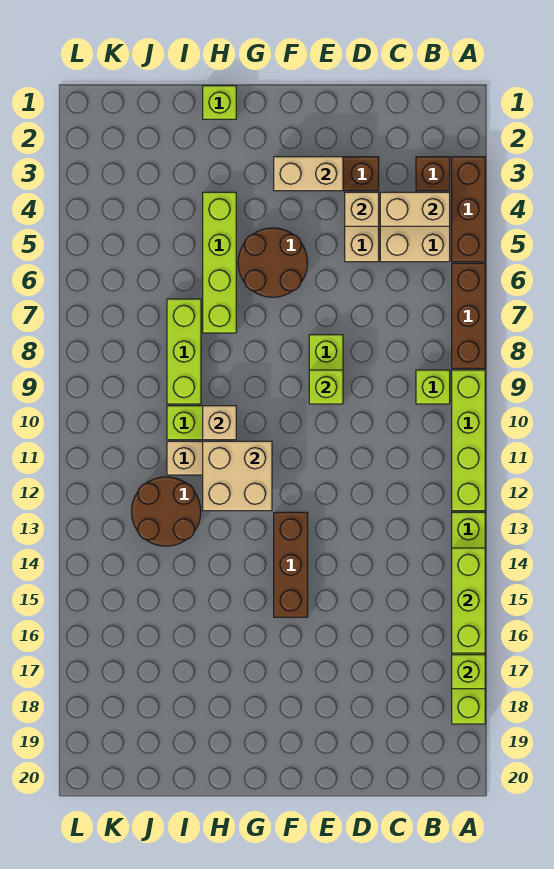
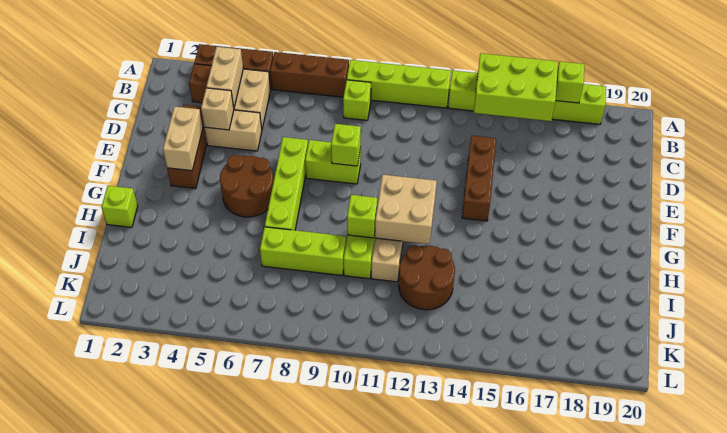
lime 1x3 brick [452,548,485,653] -> lime 2x3 brick [474,53,558,121]
brown 1x3 brick [274,512,308,617] -> brown 1x3 brick turned to [462,135,496,221]
lime 1x4 brick [203,192,236,333] -> lime 1x4 brick turned to [265,137,308,230]
tan 1x1 brick [203,406,236,440] -> lime 1x1 brick [347,195,377,238]

